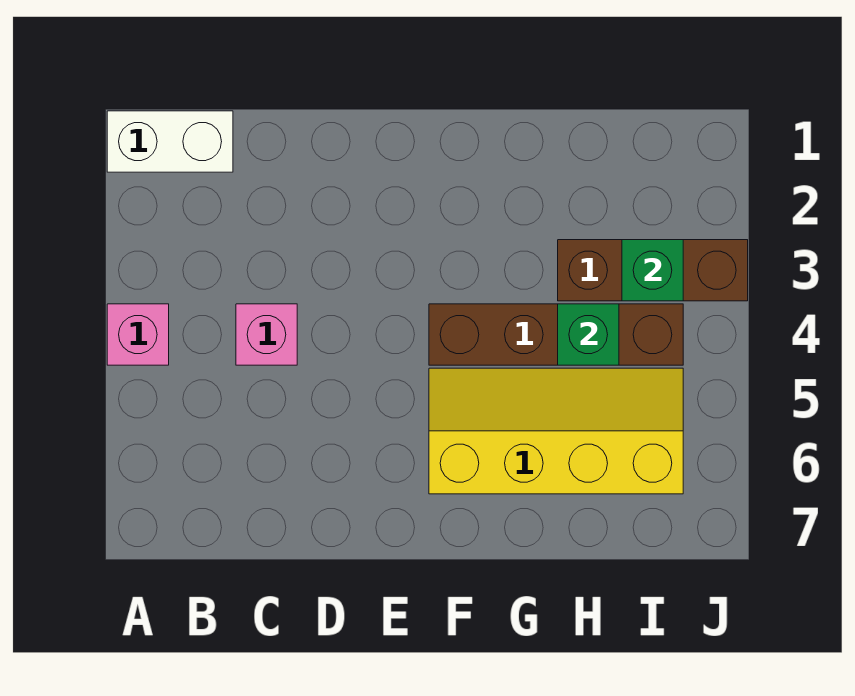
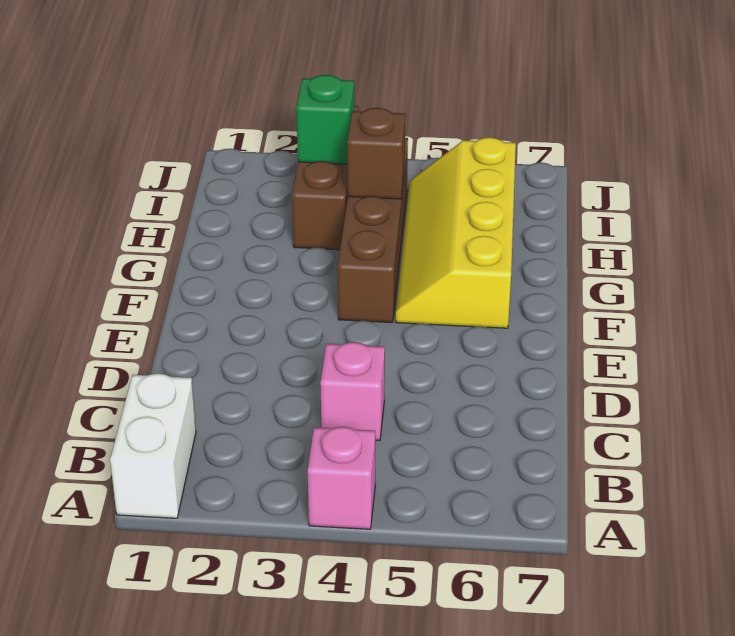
green 1x1 brick [558,304,619,365] -> brown 1x1 brick [347,108,405,199]

